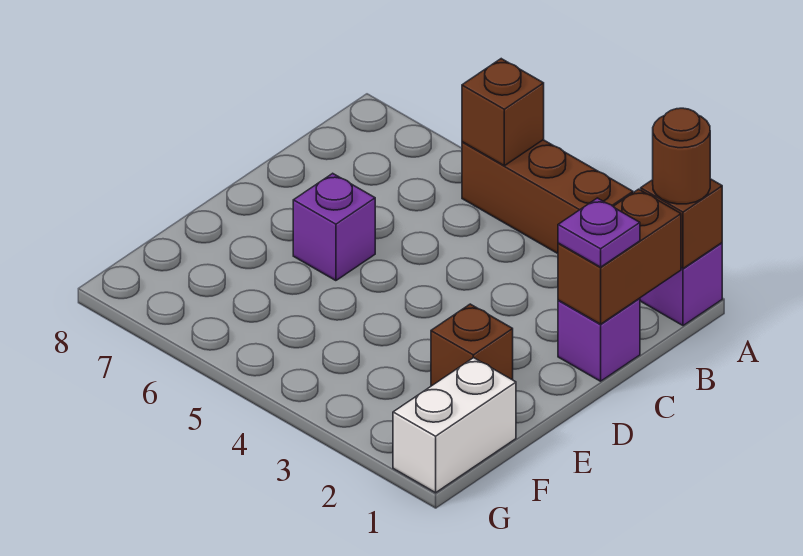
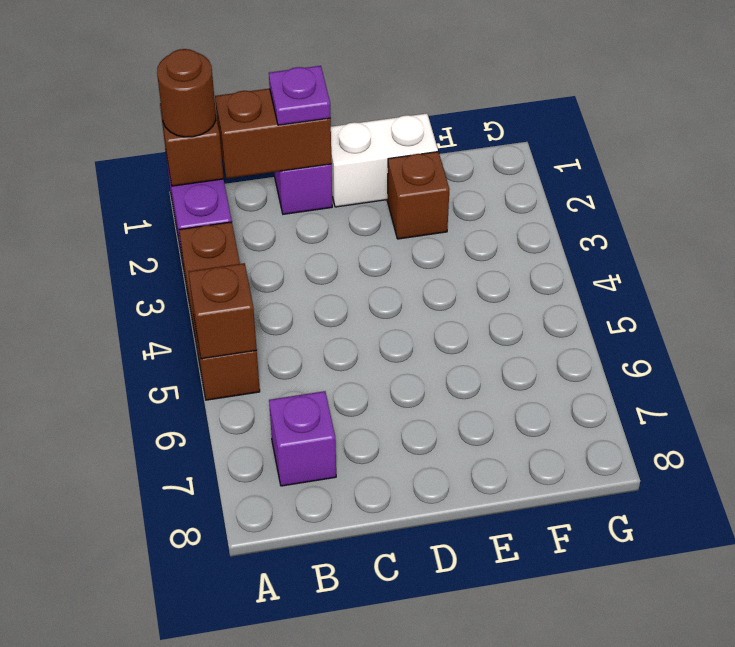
purple 1x1 brick [293,173,375,281] -> purple 1x1 brick moved to [269,391,336,486]
white 1x2 brick [393,358,516,493] -> white 1x2 brick moved to [331,113,438,207]

